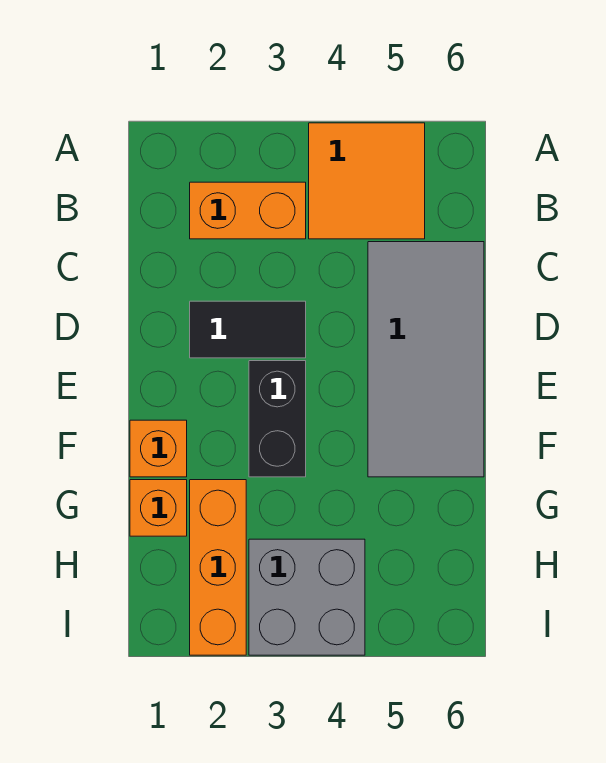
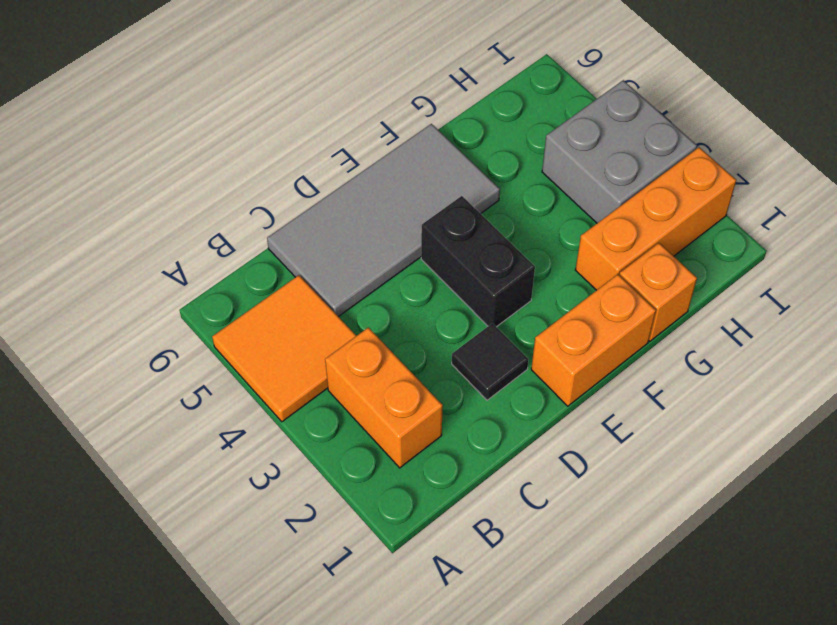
black 1x2 tile [190,301,306,358] -> black 1x1 tile [452,323,529,400]
black 1x2 brick [249,361,306,477] -> black 1x2 brick turned to [421,196,535,327]
orange 1x1 brick [130,420,187,477] -> orange 1x2 brick [531,274,656,406]

